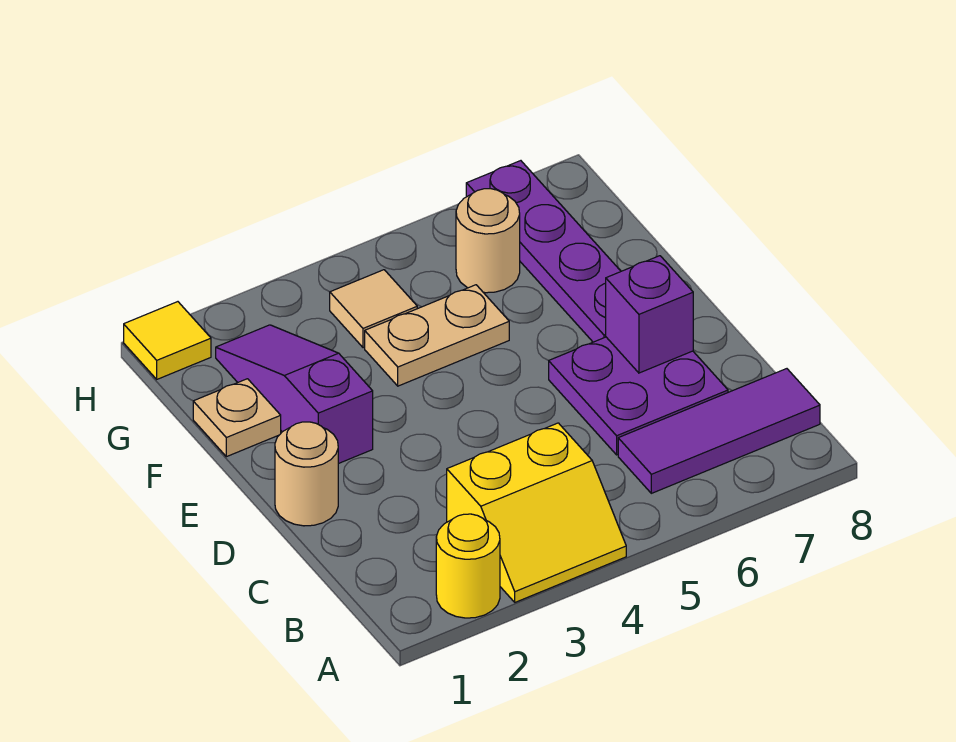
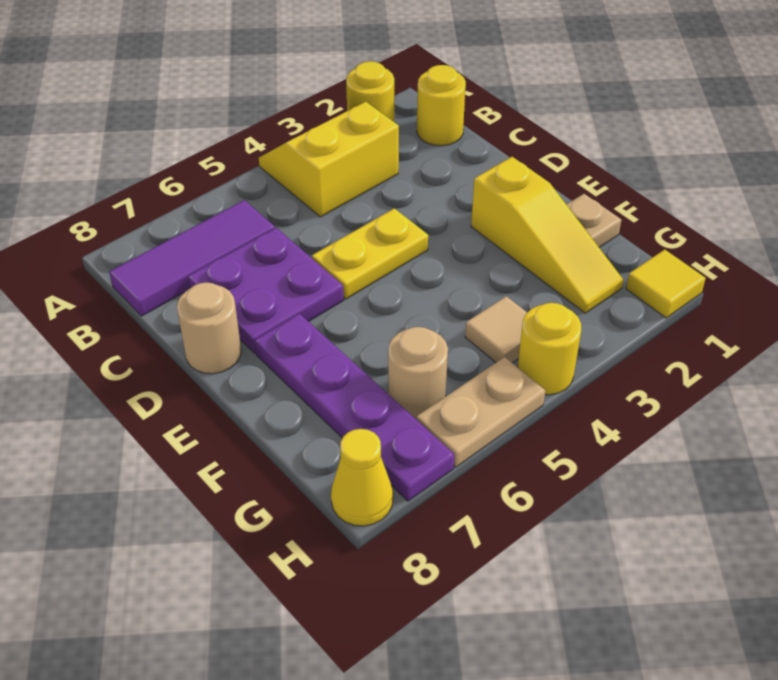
none -> yellow 1x1 round brick [417,65,466,146]
tan 1x1 round brick [275,422,338,526] -> tan 1x1 round brick moved to [177,282,241,374]
none -> yellow 1x2 plate [312,208,428,299]
purple 1x1 brick [606,256,693,373] -> none
purple 1x3 slope [216,325,373,464] -> yellow 1x3 slope [471,157,624,313]
tan 1x2 plate [365,285,509,386] -> tan 1x2 plate moved to [416,357,545,467]
none -> yellow 1x1 round brick [518,303,581,395]
none -> yellow 1x1 cone [331,429,393,526]

